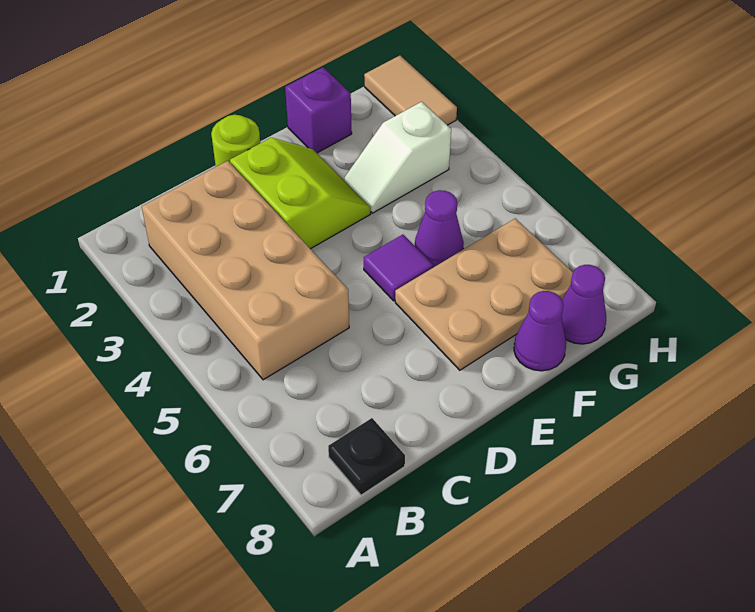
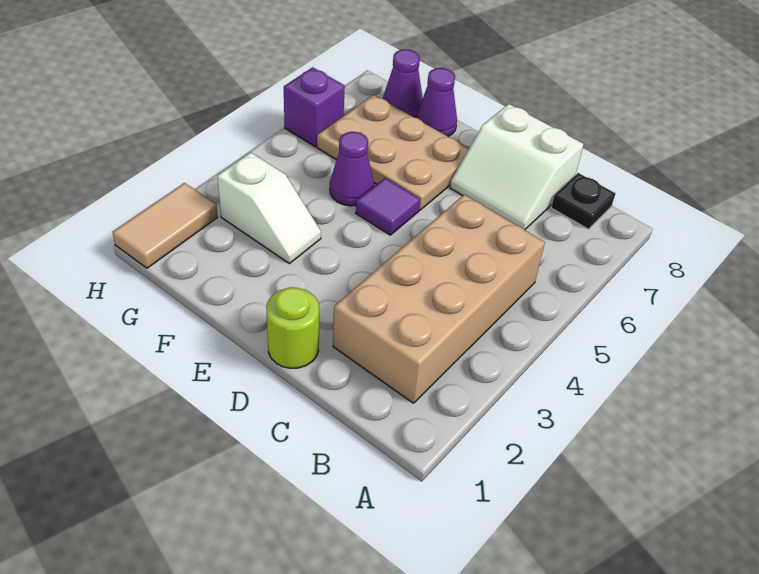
none -> white 2x2 slope [450,104,584,230]
lime 2x2 slope [230,138,371,249] -> none
purple 1x1 brick [285,67,352,153] -> purple 1x1 brick moved to [284,67,345,147]

